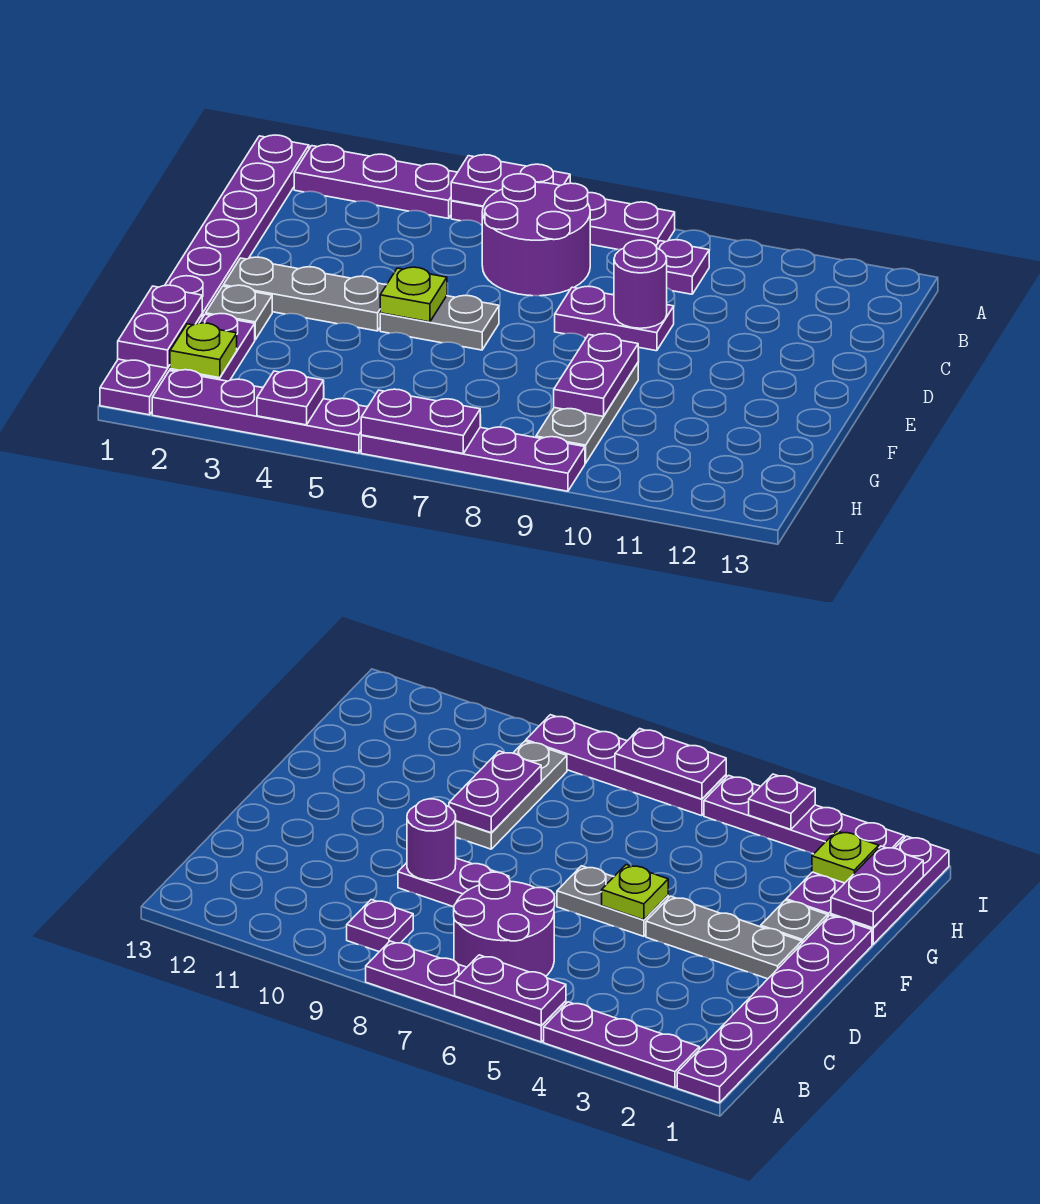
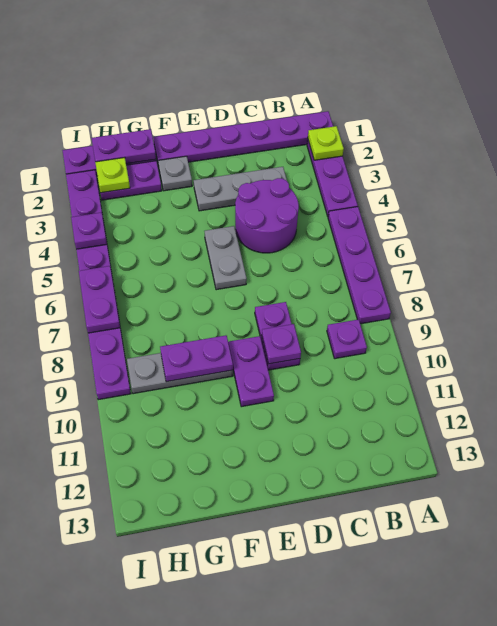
purple 1x2 plate [451,155,570,206] -> purple 1x2 plate moved to [228,336,274,407]
purple 2x2 round brick [482,174,590,296] -> purple 2x2 round brick moved to [235,178,299,253]
purple 1x1 round brick [614,240,667,328] -> purple 1x1 plate [262,324,301,364]
grey 1x3 plate [223,257,386,331] -> grey 1x3 plate turned to [194,167,287,211]
lime 1x1 plate [380,267,447,322] -> lime 1x1 plate moved to [308,126,344,160]

